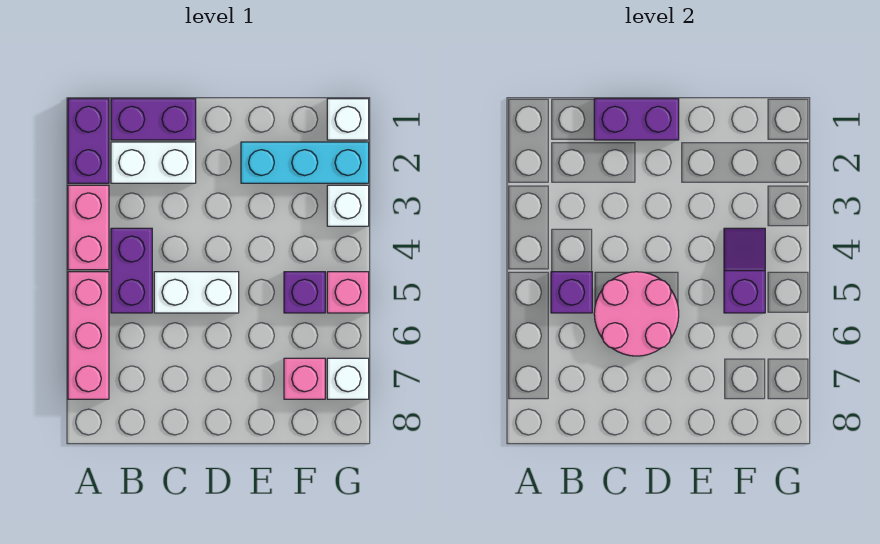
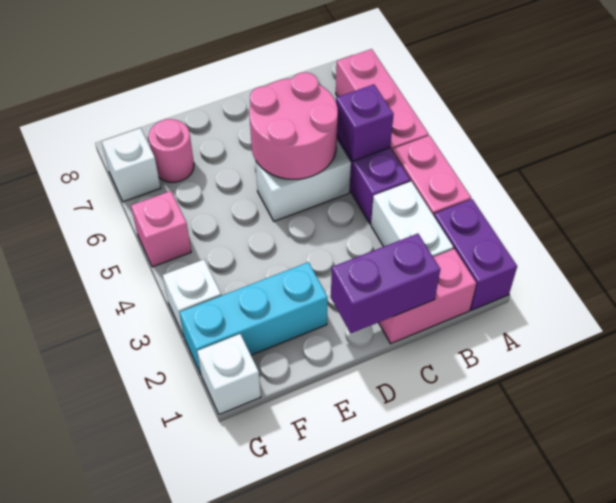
purple 1x2 brick [111,99,196,140] -> pink 1x2 brick [379,249,476,344]
white 1x2 brick [111,142,196,183] -> white 1x2 brick turned to [371,181,453,257]
purple 1x2 slope [724,228,765,313] -> none
purple 1x1 brick [284,272,325,313] -> none
pink 1x1 brick [284,358,325,399] -> pink 1x1 round brick [148,119,194,182]

